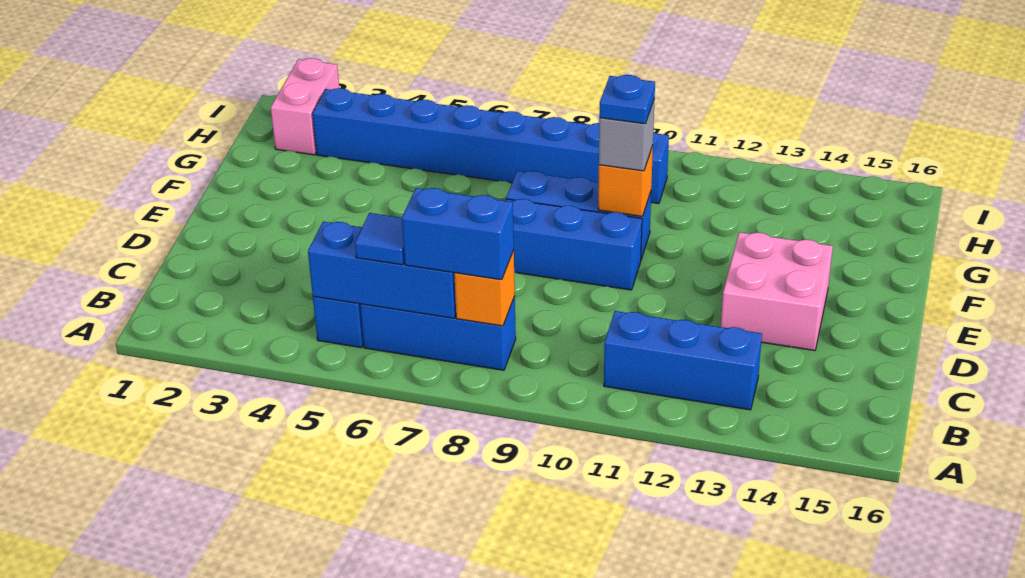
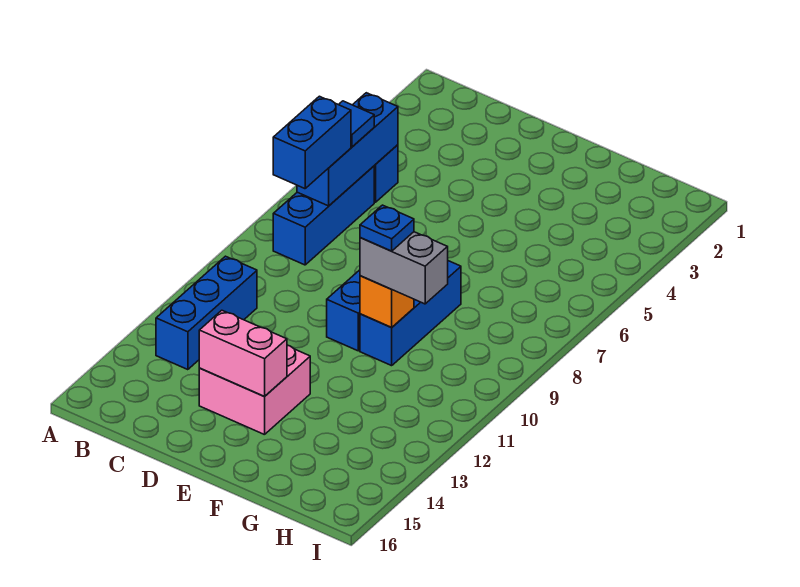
orange 1x1 brick [454,251,515,326] -> none
grey 1x1 brick [599,98,655,171] -> grey 1x2 brick [360,232,448,304]
pink 1x2 brick [271,58,339,155] -> pink 1x2 brick moved to [199,310,287,397]
blue 1x8 brick [313,88,669,204] -> none

